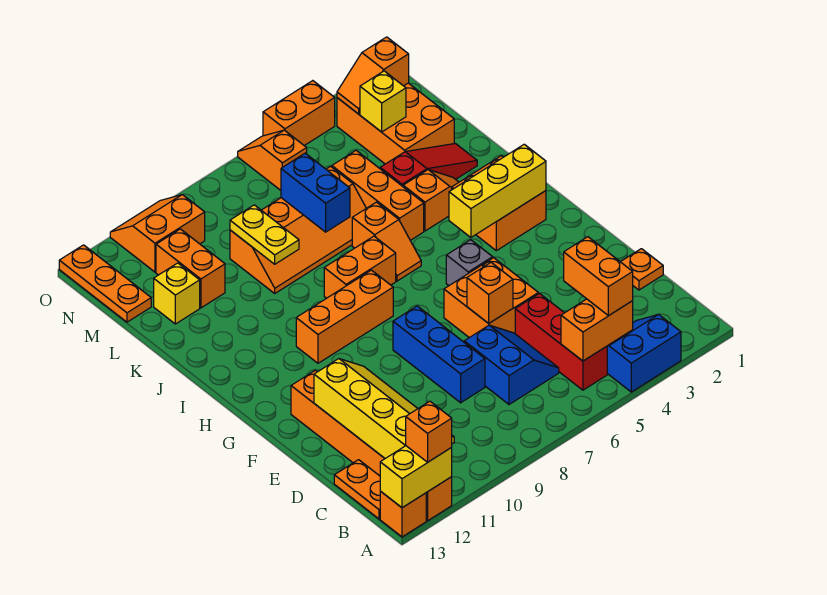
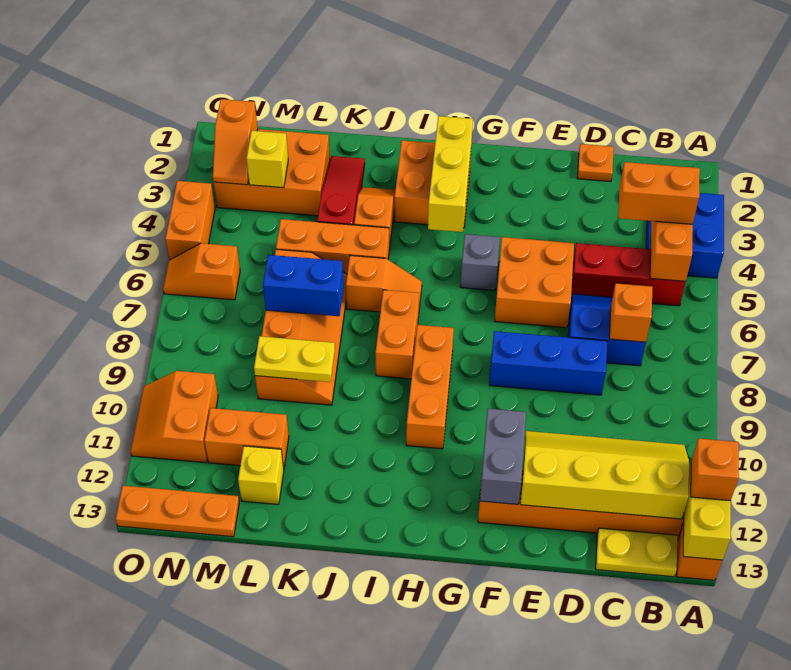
orange 1x2 plate [334,460,380,519] -> yellow 1x2 plate [596,528,677,577]
orange 1x1 brick [467,263,513,323] -> orange 1x1 brick moved to [609,283,652,342]
none -> grey 1x2 brick [480,409,526,504]

